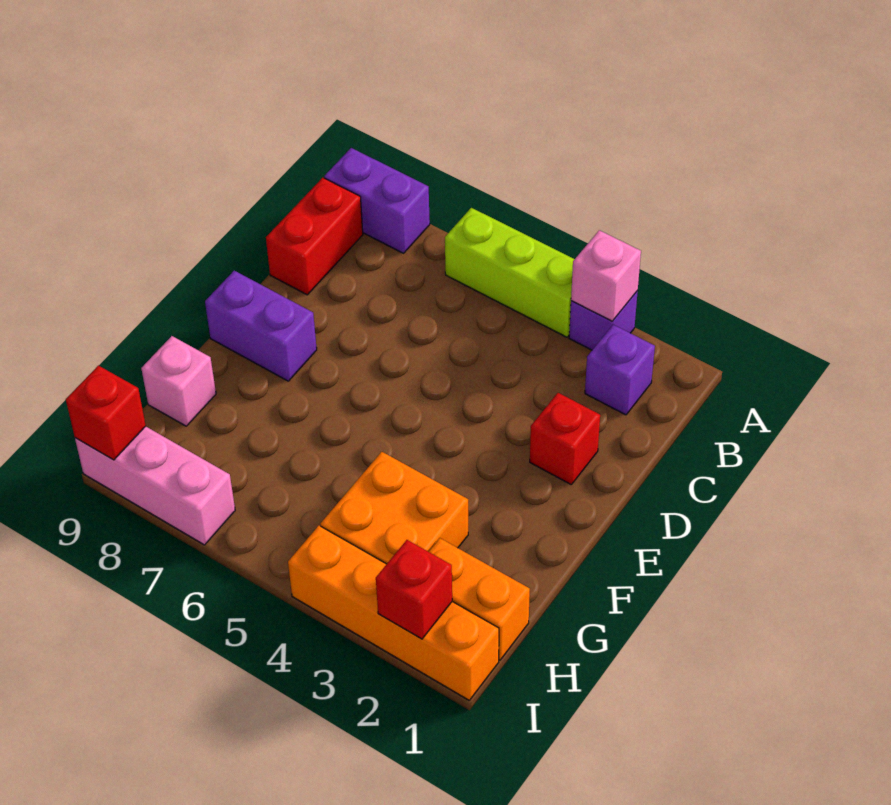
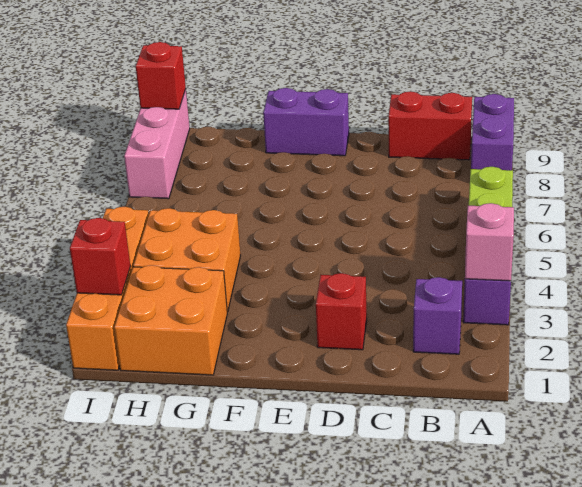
purple 1x2 brick [205,271,317,381] -> purple 1x2 brick turned to [263,88,349,156]
pink 1x1 brick [141,336,216,426] -> none
orange 1x2 brick [429,538,530,660] -> orange 2x2 brick [114,265,227,375]

